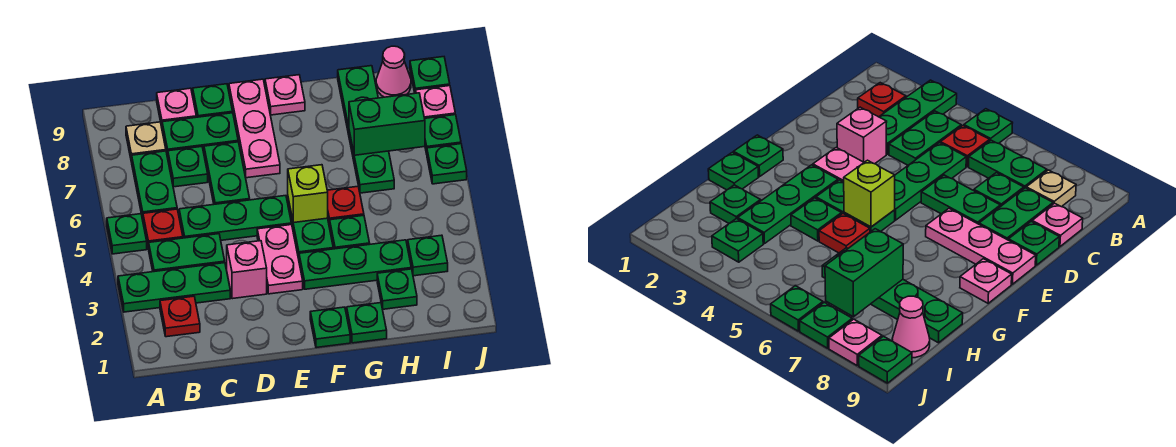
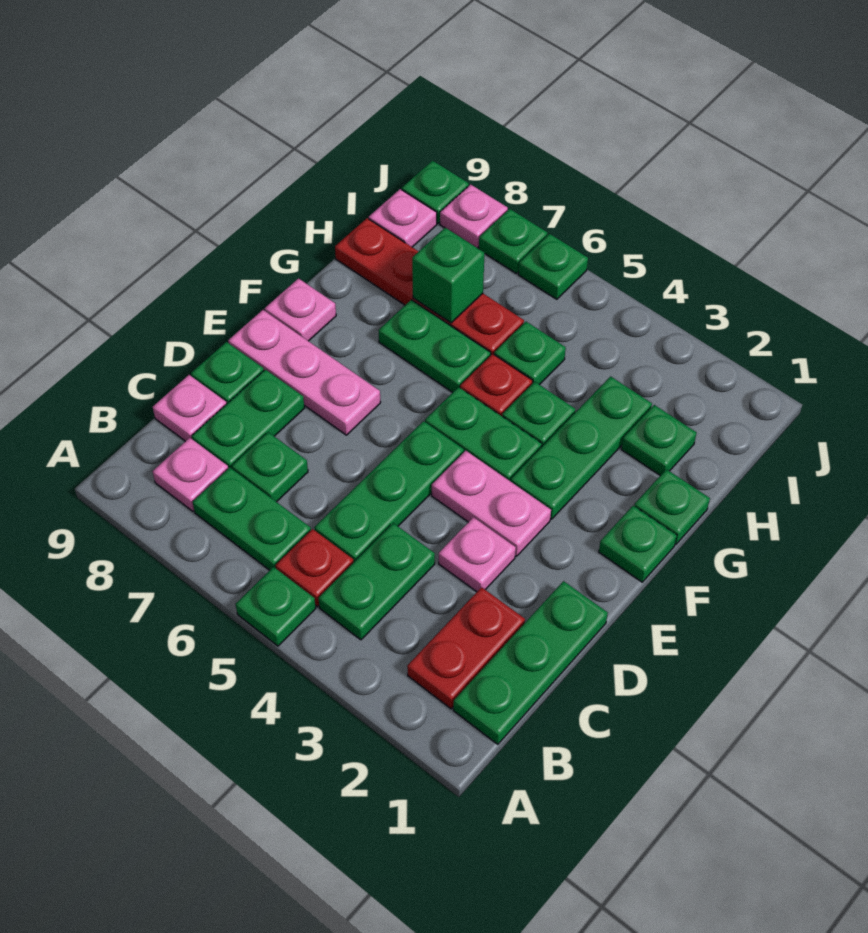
green 1x3 plate [118,263,230,312] -> green 1x3 plate moved to [453,581,608,744]
red 1x1 plate [160,296,200,337] -> red 1x2 plate [407,587,525,709]
tan 1x1 plate [126,122,166,162] -> pink 1x1 plate [153,438,228,511]
pink 1x1 brick [227,241,267,299] -> pink 1x1 plate [439,517,516,592]
green 1x2 plate [204,142,250,204] -> green 1x2 plate moved to [378,300,491,392]
lime 1x1 brick [288,165,328,223] -> none
green 1x4 plate [338,66,394,193] -> red 1x4 plate [335,218,524,355]
green 1x2 brick [349,93,425,155] -> green 1x1 brick [412,228,485,323]
green 1x1 plate [408,235,448,276] -> green 1x1 plate moved to [494,322,566,385]
pink 1x1 cone [376,46,411,97] -> pink 1x1 plate [369,189,437,247]

